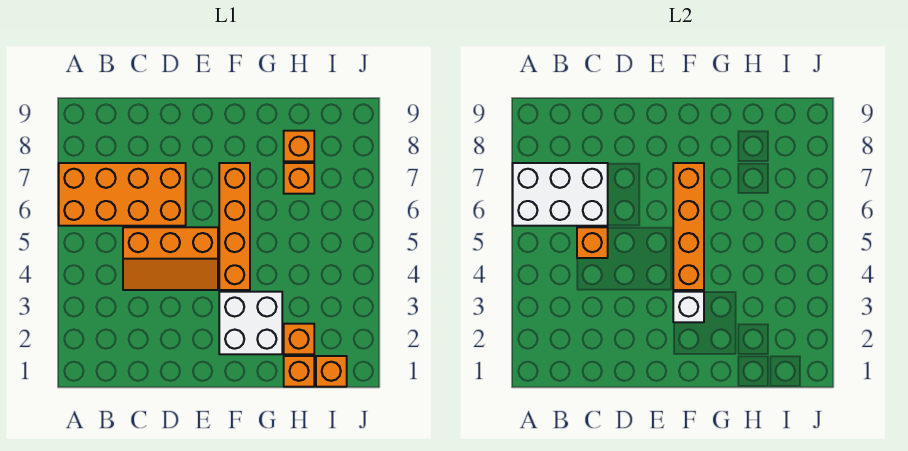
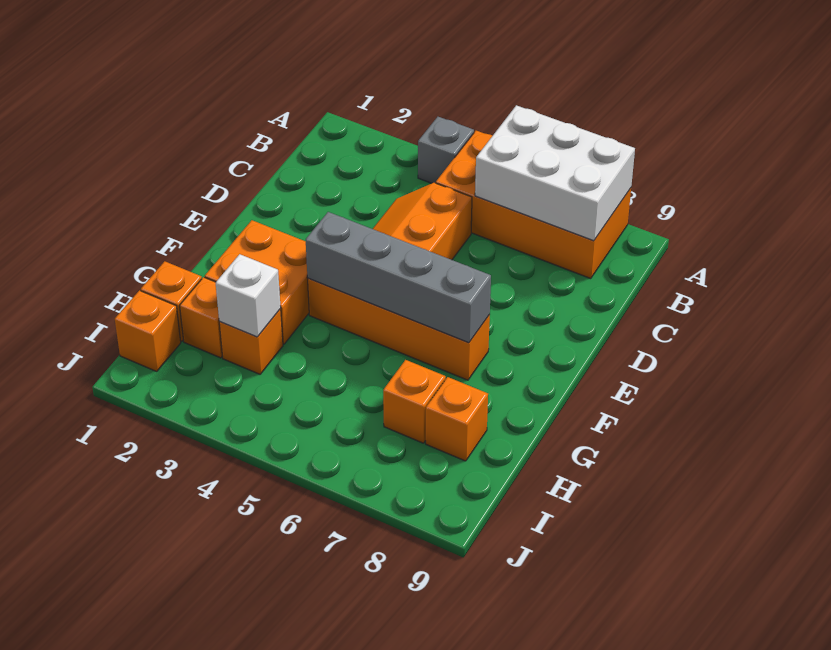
none -> grey 1x1 brick [418,117,474,183]
orange 2x4 brick [59,163,186,226] -> orange 2x4 brick turned to [436,131,631,278]
white 2x3 brick [513,163,608,226] -> white 2x3 brick turned to [475,105,635,241]
orange 1x1 brick [577,227,608,258] -> orange 1x1 brick moved to [219,309,283,374]
white 2x2 brick [219,292,282,354] -> orange 2x2 brick [205,220,309,344]
white 1x1 brick [673,292,704,322] -> white 1x1 brick moved to [216,254,281,337]
orange 1x4 brick [673,163,704,290] -> grey 1x4 brick [306,212,491,343]

